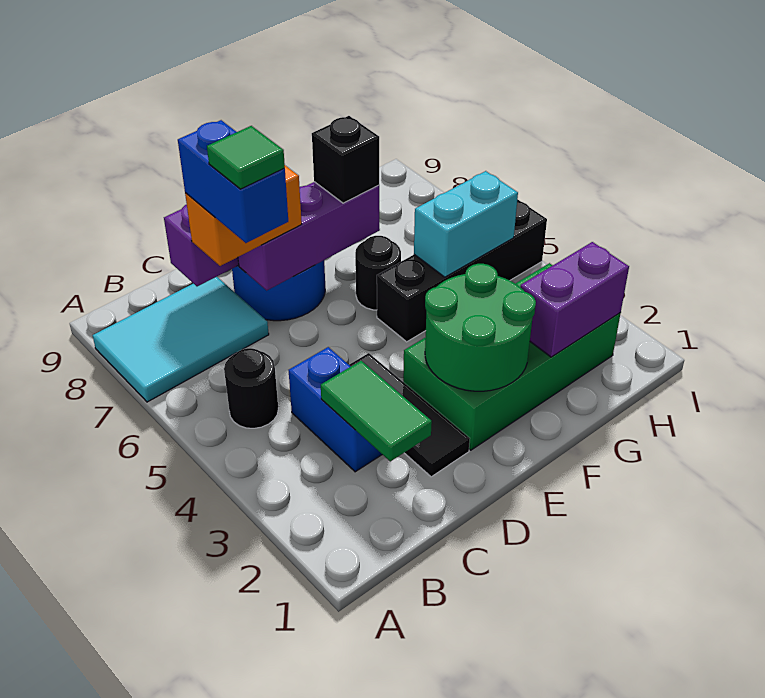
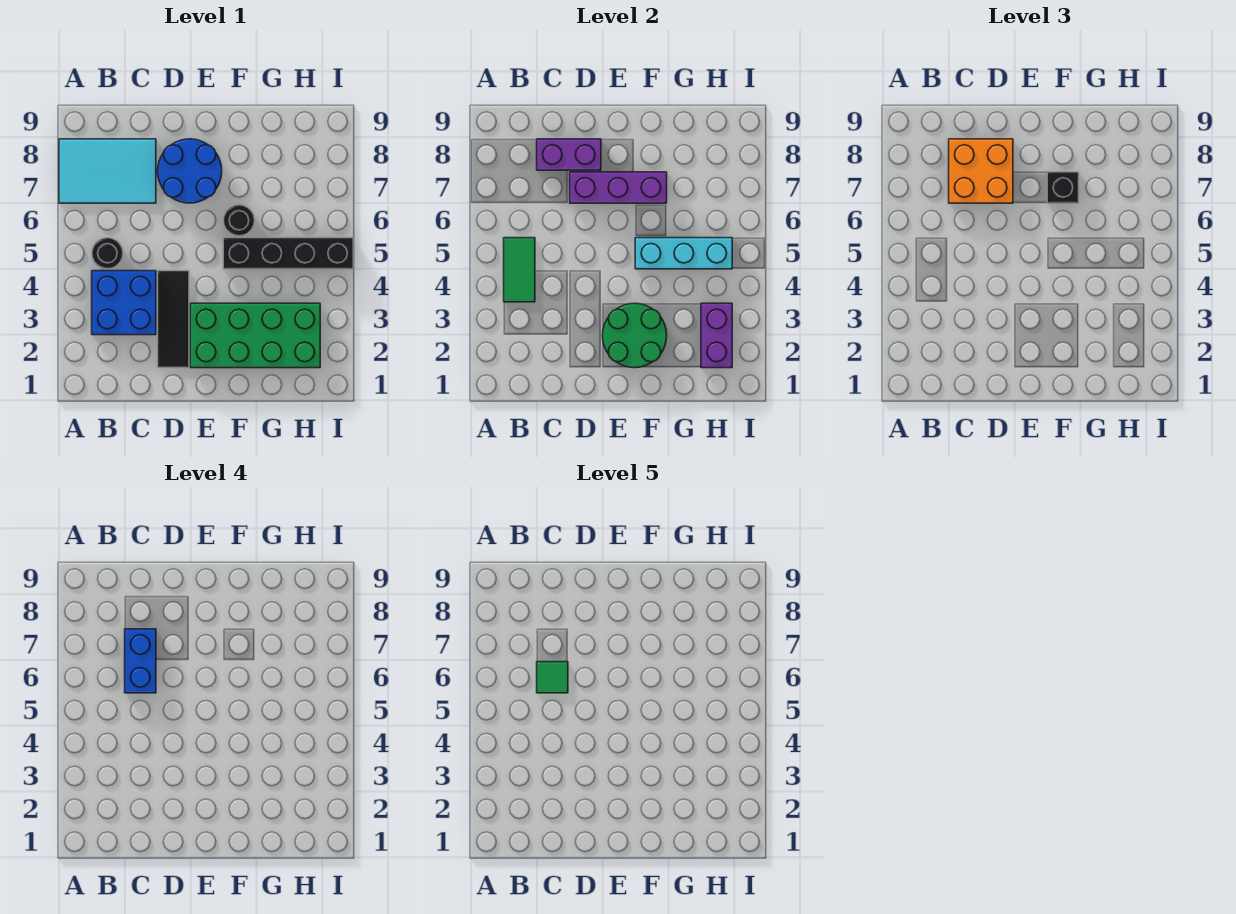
green 1x2 tile [321,361,432,461] -> green 1x2 tile moved to [504,238,535,302]
blue 1x2 brick [288,347,382,472] -> blue 2x2 brick [92,271,156,335]
orange 1x2 brick [185,166,302,266] -> orange 2x2 brick [949,139,1013,203]
purple 1x2 brick [520,242,629,357] -> purple 1x2 brick turned to [701,303,732,368]
cyan 1x2 brick [414,171,518,277] -> cyan 1x3 brick [635,238,732,269]

